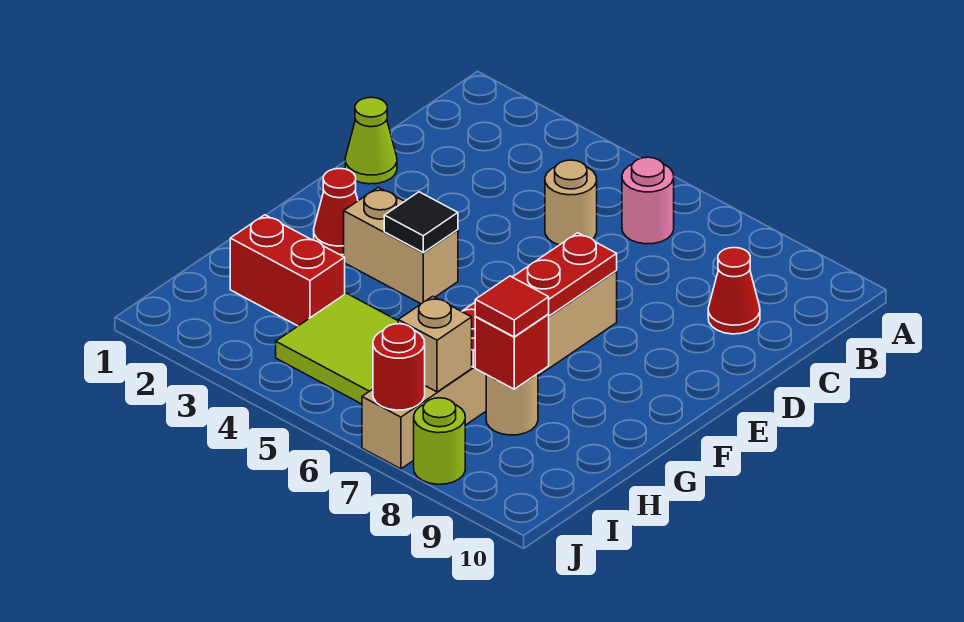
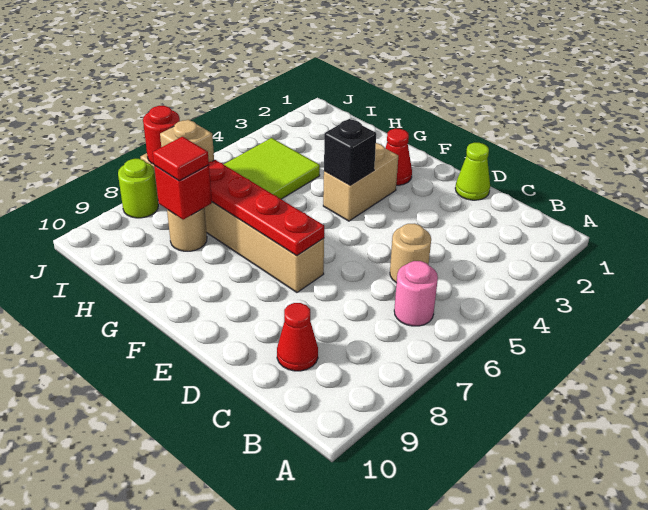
black 1x1 tile [384,192,458,253] -> black 1x1 brick [324,119,376,185]
red 1x2 brick [230,215,345,326] -> none

